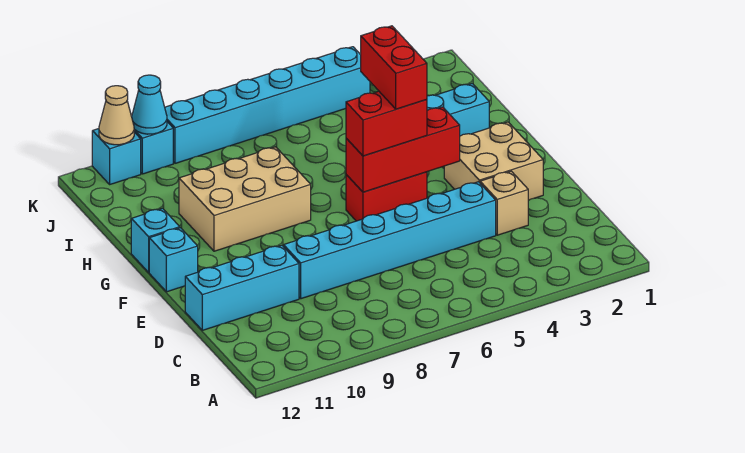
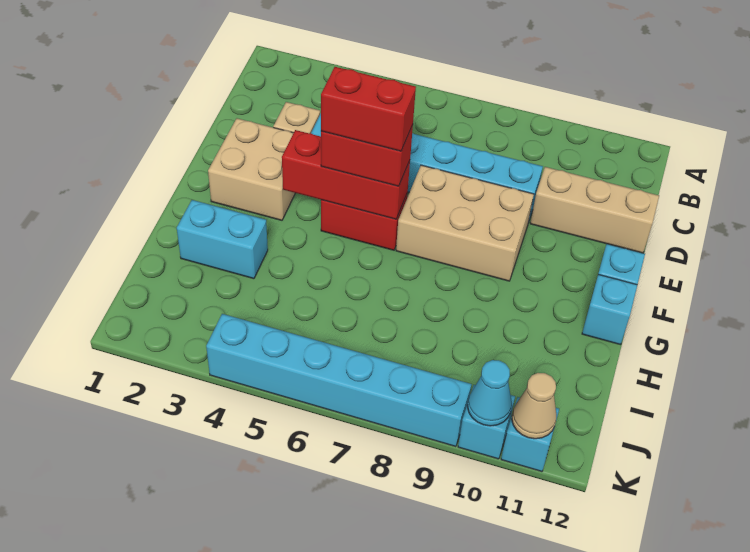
cyan 1x3 brick [185,245,299,330] -> tan 1x3 brick [530,167,659,253]
red 1x2 brick [361,26,427,109] -> red 1x2 brick turned to [321,67,416,151]
tan 2x3 brick [179,147,311,251] -> tan 2x3 brick moved to [396,165,534,281]

